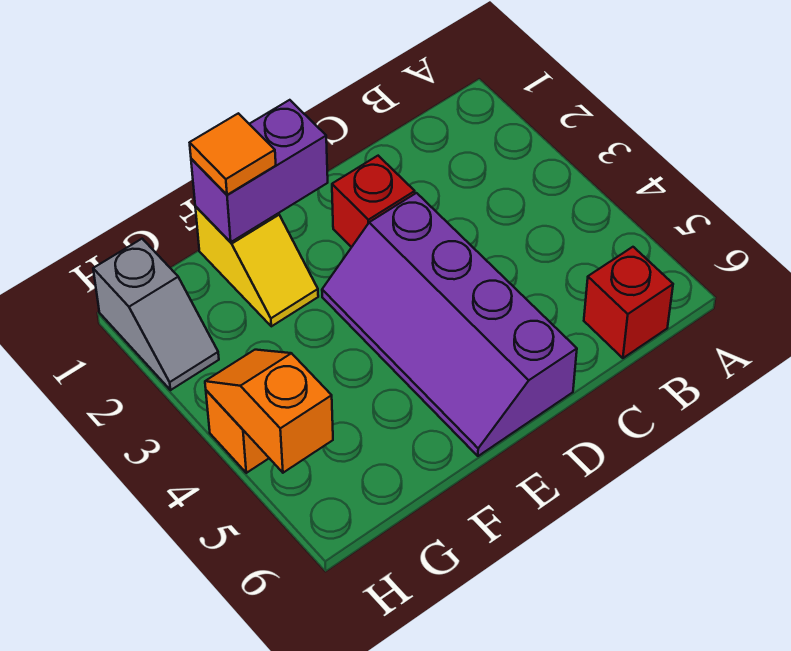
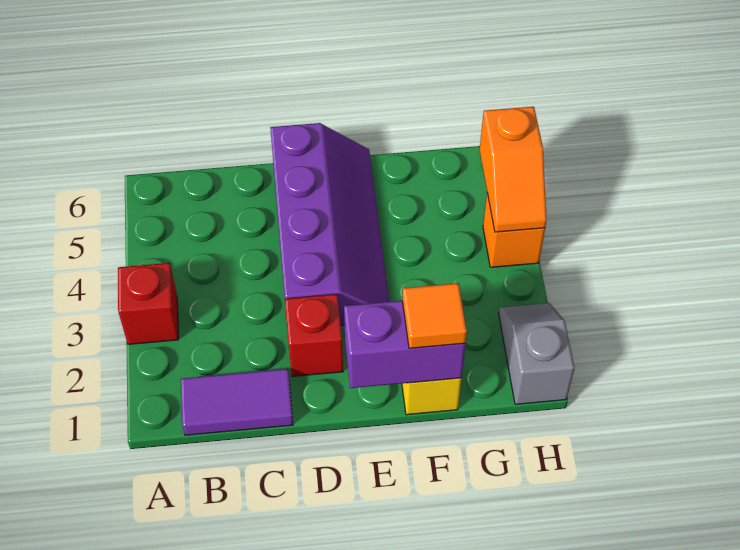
none -> purple 1x2 tile [181,369,293,435]
red 1x1 brick [584,247,673,358] -> red 1x1 brick moved to [118,263,179,344]

